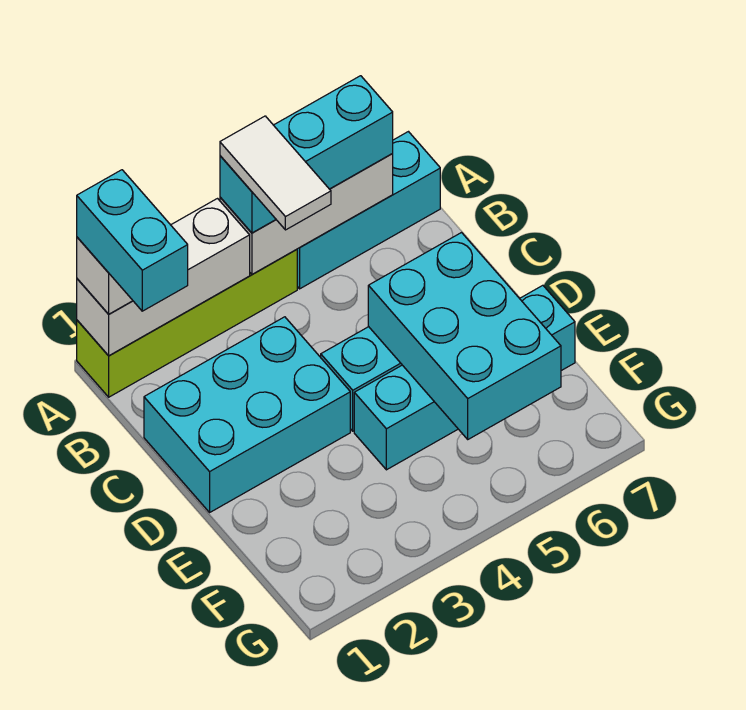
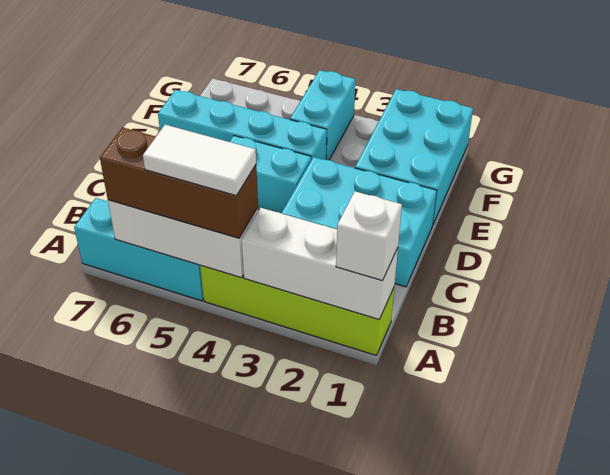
cyan 1x2 brick [77,170,188,311] -> cyan 1x2 brick moved to [290,70,355,160]
cyan 1x3 brick [220,76,393,233] -> brown 1x3 brick [100,127,258,238]
white 1x2 tile [220,116,331,230] -> white 1x2 tile turned to [143,125,256,196]
cyan 2x3 brick [368,233,561,439] -> cyan 2x3 brick moved to [355,89,473,224]

